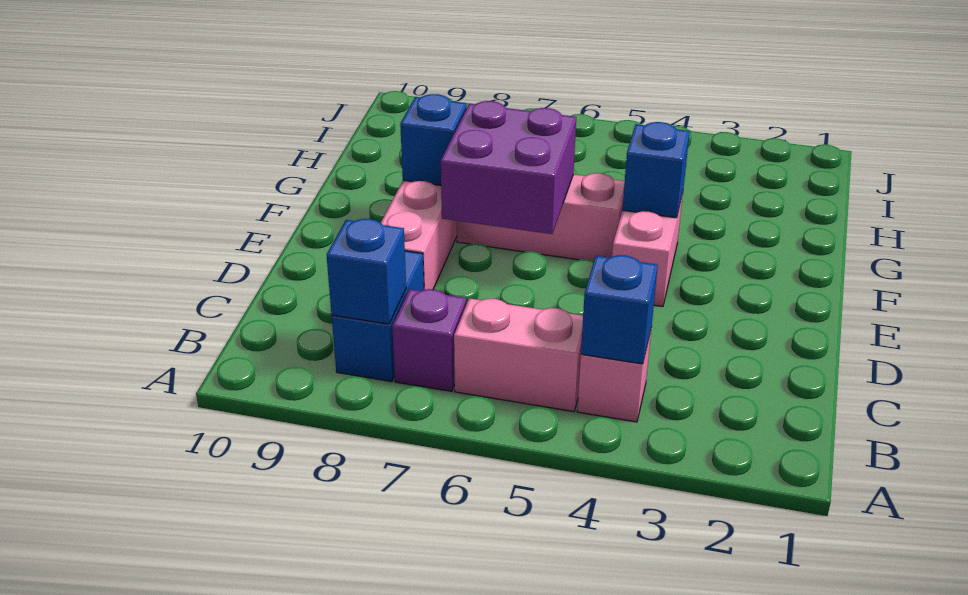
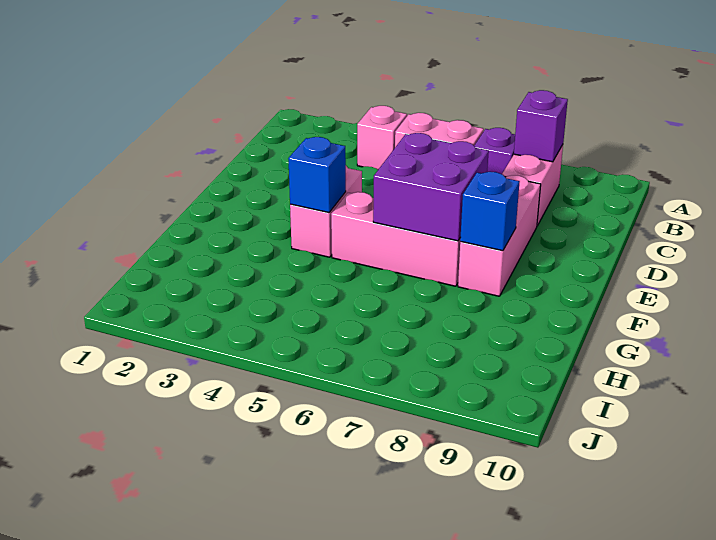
blue 1x1 brick [581,255,658,364] -> none
blue 1x2 brick [332,251,424,382] -> pink 1x2 brick [502,145,563,226]
blue 1x1 brick [326,219,406,324] -> purple 1x1 brick [514,90,568,162]

